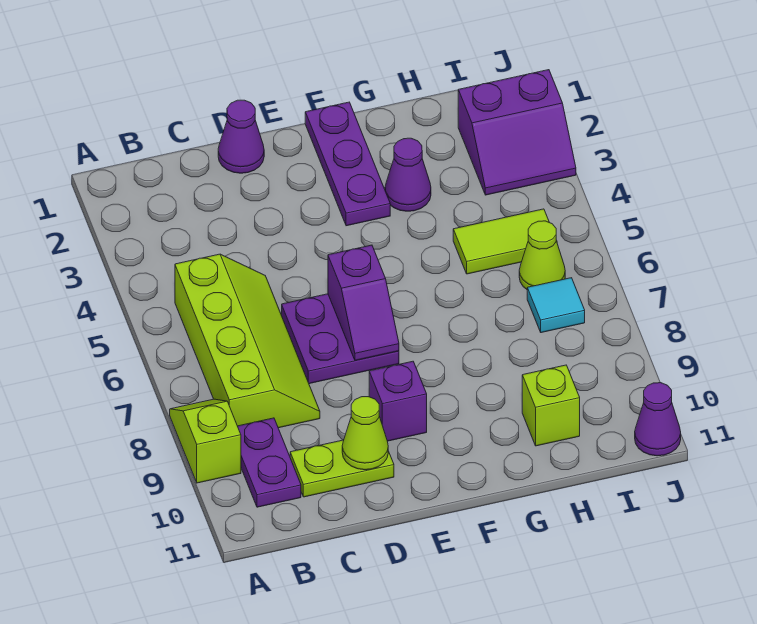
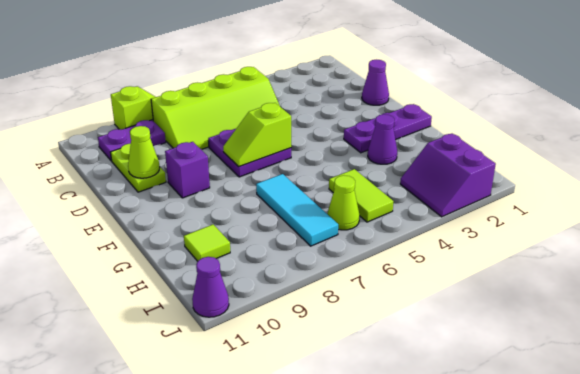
purple 1x2 slope [328,245,399,361] -> lime 1x2 slope [223,103,291,167]
lime 1x1 brick [522,365,580,446] -> lime 1x1 tile [184,225,230,261]
cyan 1x1 tile [527,278,585,333] -> cyan 1x3 tile [256,174,338,246]

